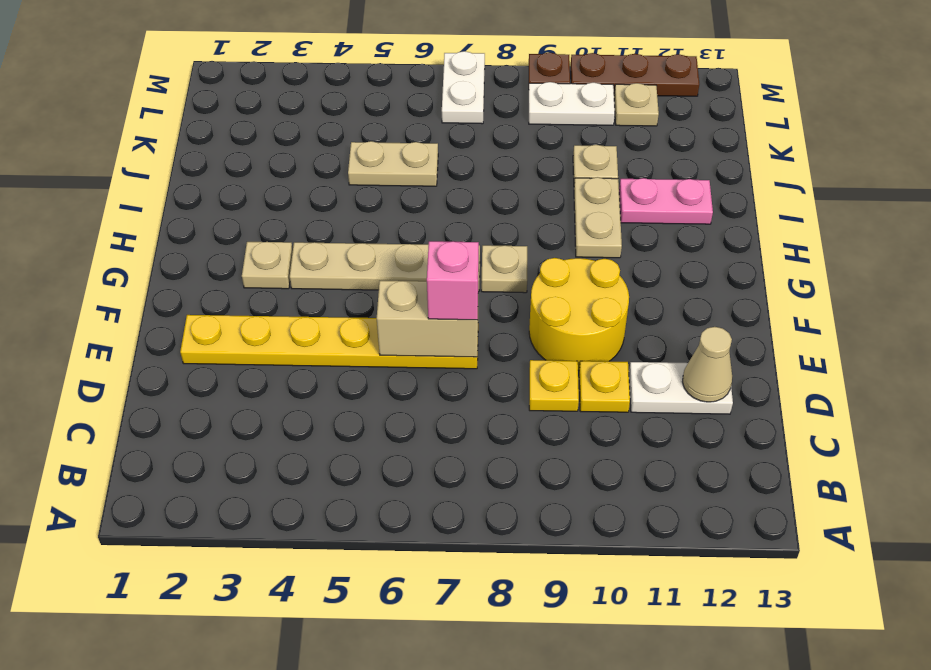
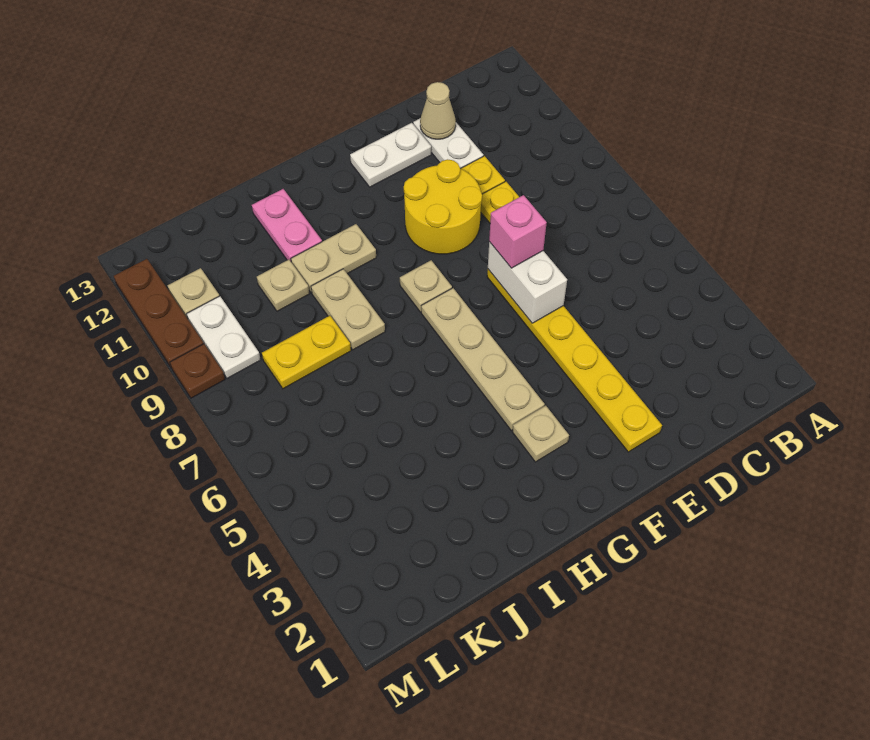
tan 1x2 brick [377,281,478,357] -> white 1x2 brick [488,242,567,323]
tan 1x2 plate [348,141,438,186] -> tan 1x2 plate moved to [311,269,385,350]
none -> yellow 1x2 plate [262,316,351,389]
white 1x2 plate [442,51,485,124] -> white 1x2 plate moved to [350,123,431,187]

